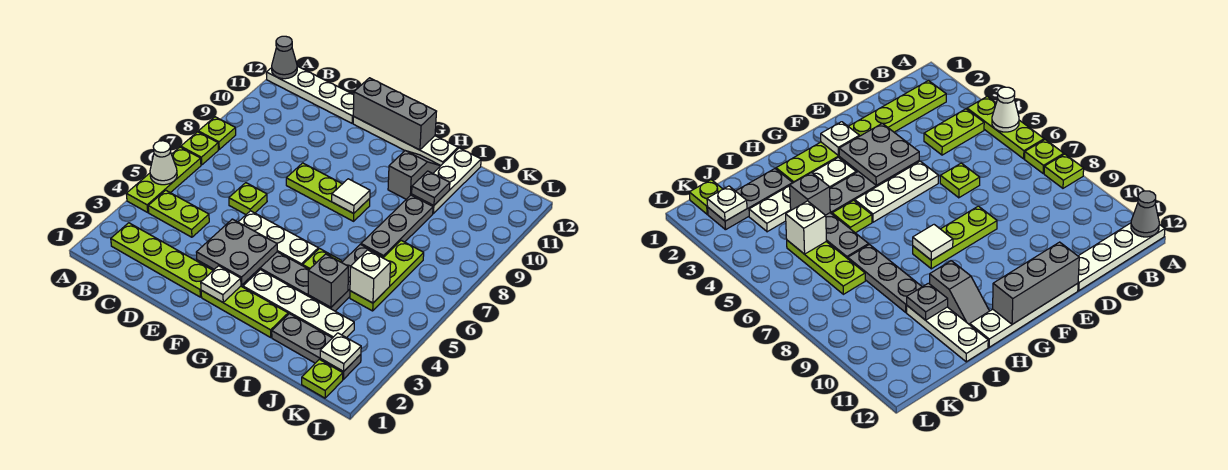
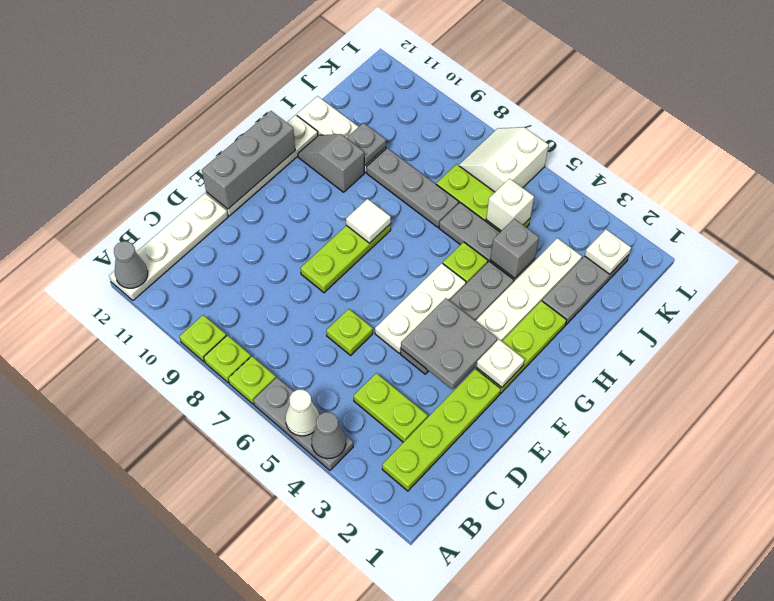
lime 1x3 plate [126,147,201,212] -> grey 1x3 plate [253,377,353,470]
none -> grey 1x1 cone [311,412,346,459]
lime 1x2 plate [148,190,209,237] -> lime 1x2 plate turned to [354,373,428,442]
lime 1x1 plate [302,359,343,398] -> lime 1x1 plate moved to [180,315,226,362]
none -> white 2x2 slope [459,127,549,192]

